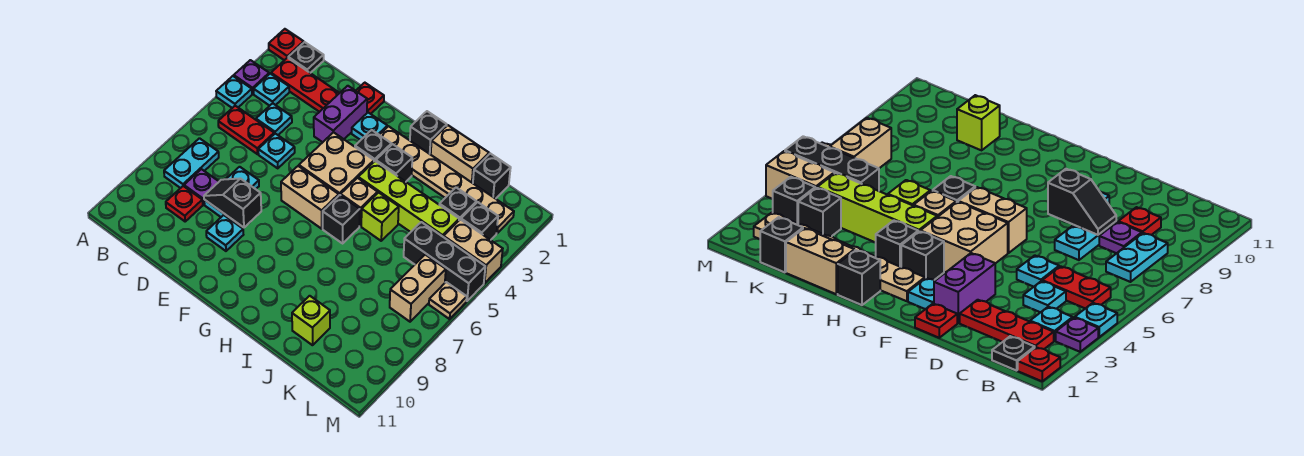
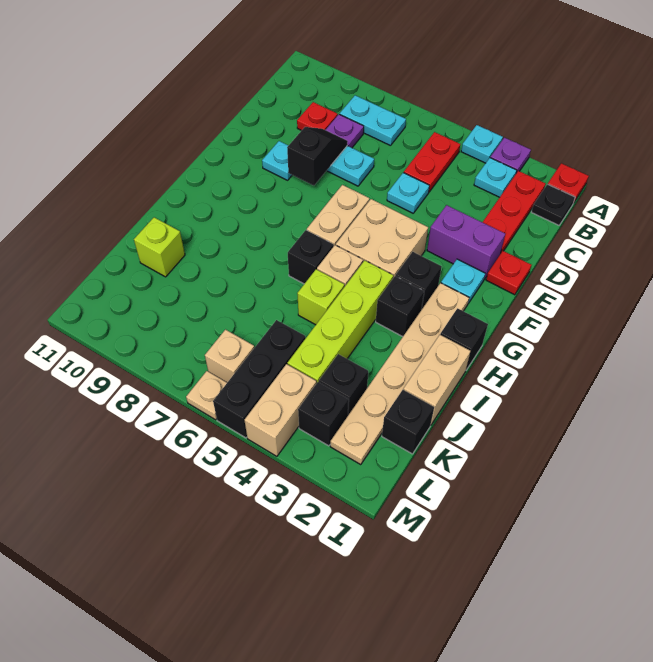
cyan 1x1 plate [256,103,292,135] -> none
tan 1x2 brick [390,255,446,322] -> tan 1x1 brick [205,330,254,382]

